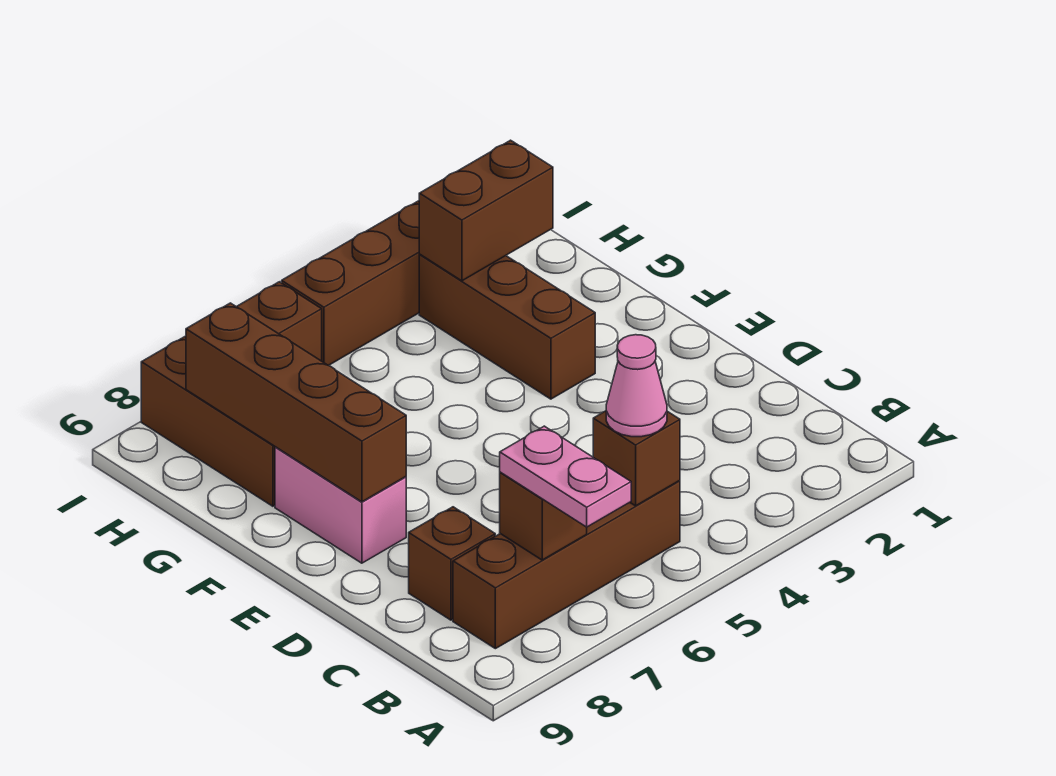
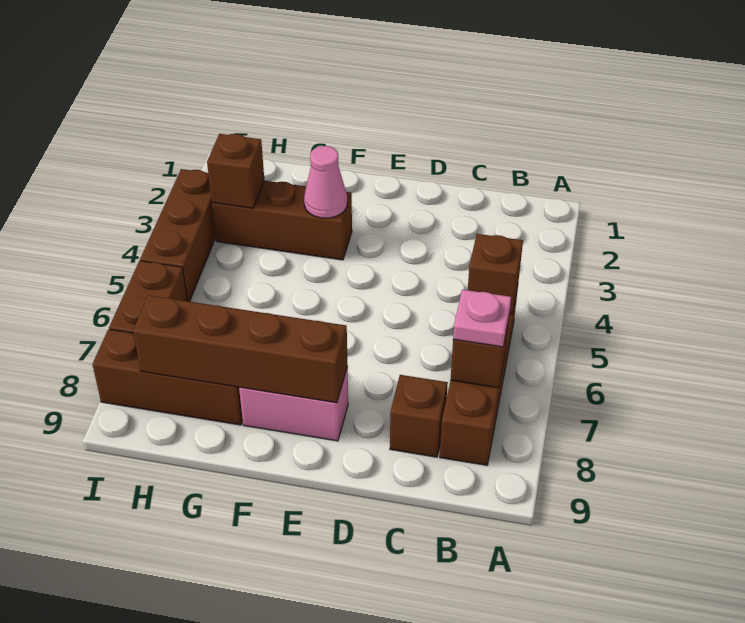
pink 1x2 plate [500,426,631,527] -> pink 1x1 plate [453,290,511,347]
pink 1x1 cone [606,335,667,437] -> pink 1x1 cone moved to [304,146,347,218]
brown 1x2 brick [419,140,553,281] -> brown 1x1 brick [207,134,264,208]

